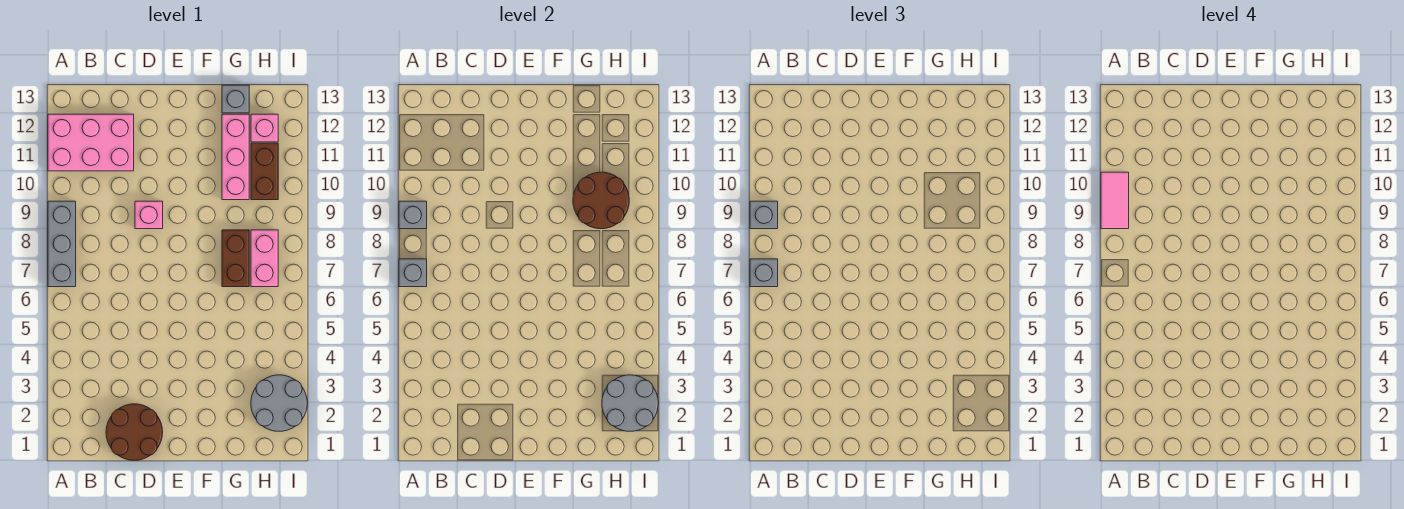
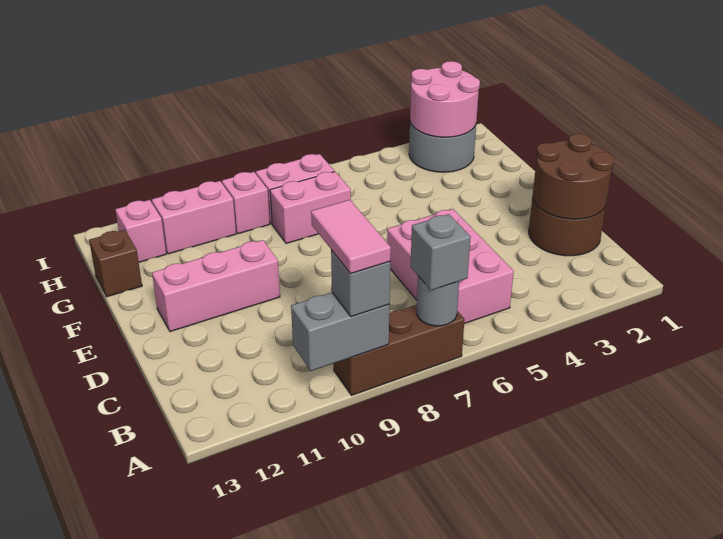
grey 1x3 brick [48,201,76,287] -> brown 1x3 brick [333,305,464,395]
grey 1x1 brick [399,259,427,287] -> grey 1x1 round brick [417,276,459,326]
grey 1x1 brick [399,201,427,229] -> grey 1x2 brick [291,292,389,371]
pink 1x2 tile [1101,172,1129,229] -> pink 1x2 tile turned to [311,200,391,274]
pink 2x3 brick [48,114,134,171] -> pink 2x3 brick moved to [387,209,514,323]
pink 1x1 brick [135,201,163,229] -> pink 1x1 brick moved to [222,172,270,234]
brown 1x2 brick [222,230,249,287] -> pink 1x2 brick [270,172,351,244]
brown 2x2 round brick [573,172,629,229] -> brown 2x2 round brick moved to [533,134,615,219]
pink 1x3 brick [222,114,249,200] -> pink 1x3 brick moved to [152,240,280,332]
grey 1x1 brick [222,85,249,113] -> brown 1x1 brick [89,230,142,297]
grey 2x2 round brick [602,375,658,431] -> pink 2x2 round brick [410,61,480,137]
brown 1x2 brick [251,143,278,200] -> pink 1x2 brick [152,181,236,254]

